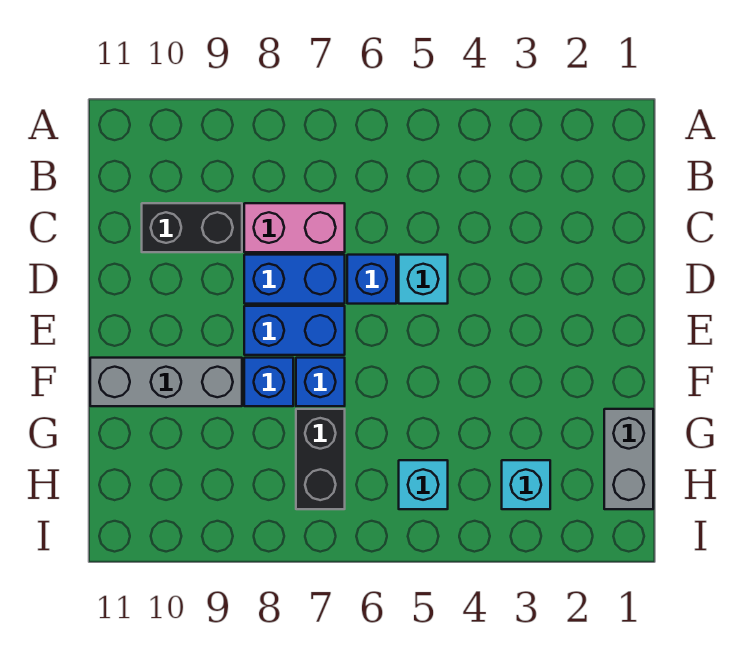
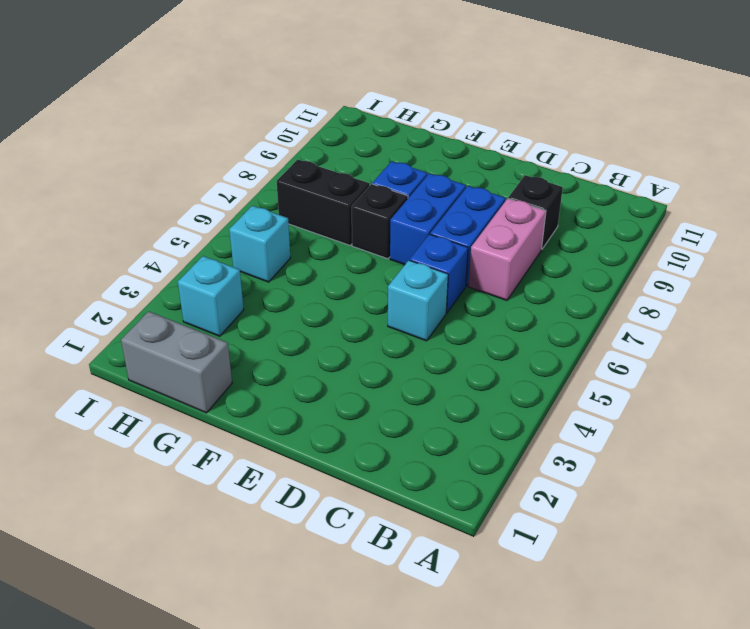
black 1x2 brick [142,203,242,252] -> black 1x1 brick [508,175,563,249]
blue 1x1 brick [296,358,345,406] -> black 1x1 brick [352,184,408,259]
grey 1x3 brick [90,358,242,406] -> none

